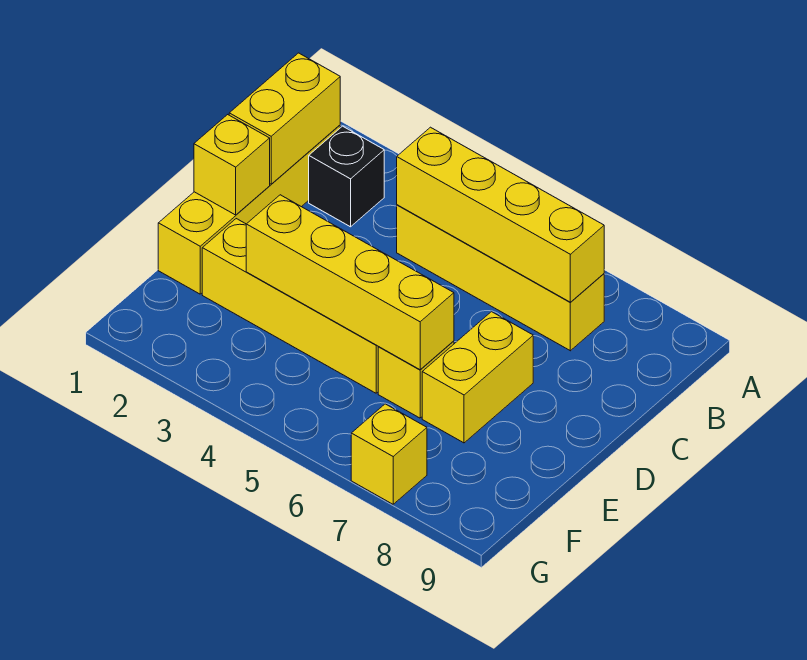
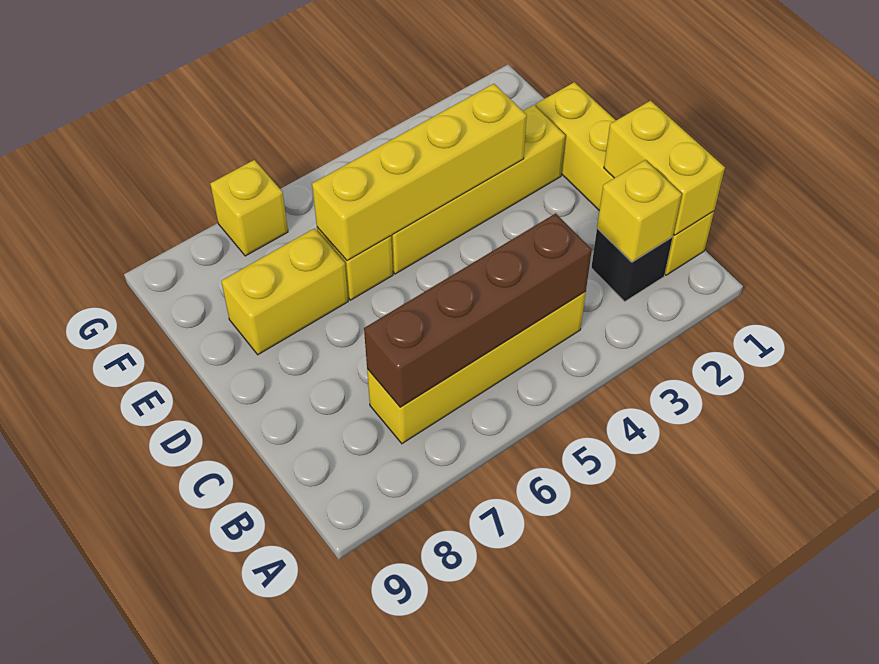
yellow 1x4 brick [397,127,604,302] -> brown 1x4 brick [364,213,592,407]
yellow 1x1 brick [194,115,270,215] -> yellow 1x1 brick moved to [597,160,682,262]
yellow 1x2 brick [422,312,533,443] -> yellow 1x2 brick turned to [221,228,348,355]

